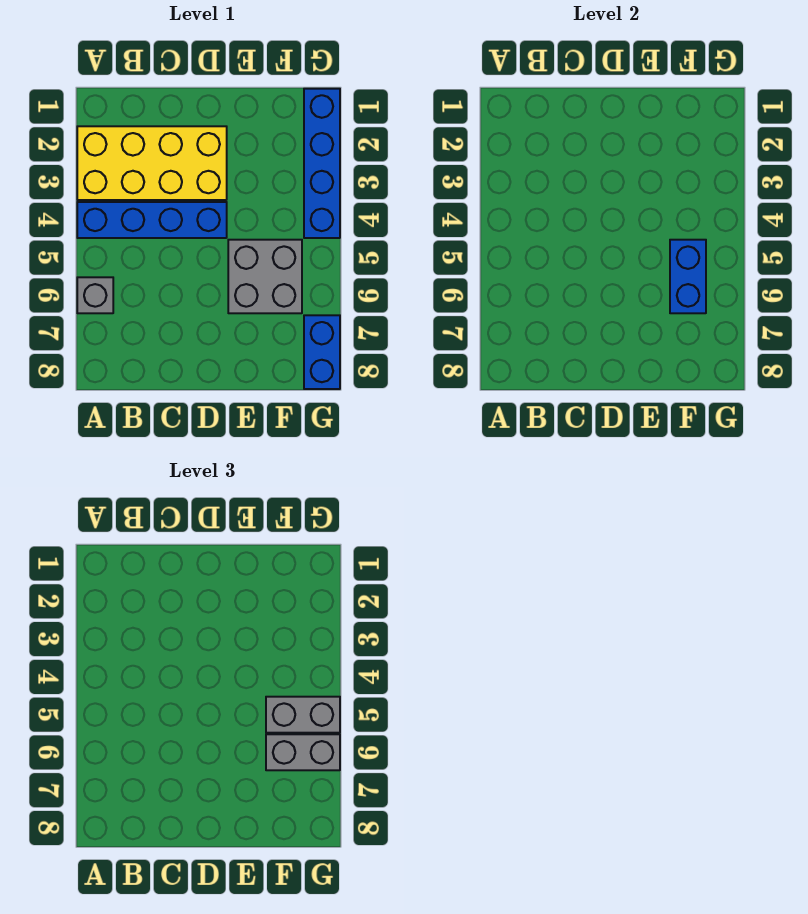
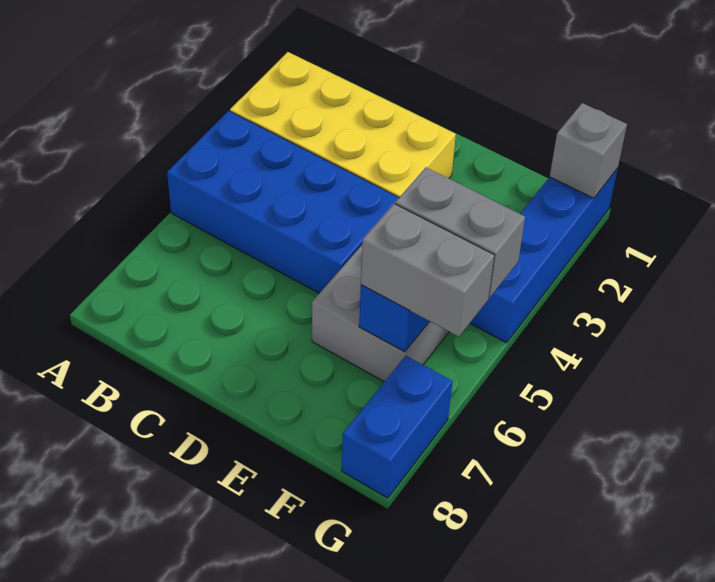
blue 1x4 brick [77,202,227,238] -> blue 2x4 brick [167,111,399,293]
grey 1x1 brick [77,277,113,313] -> grey 1x1 brick moved to [550,103,627,198]

